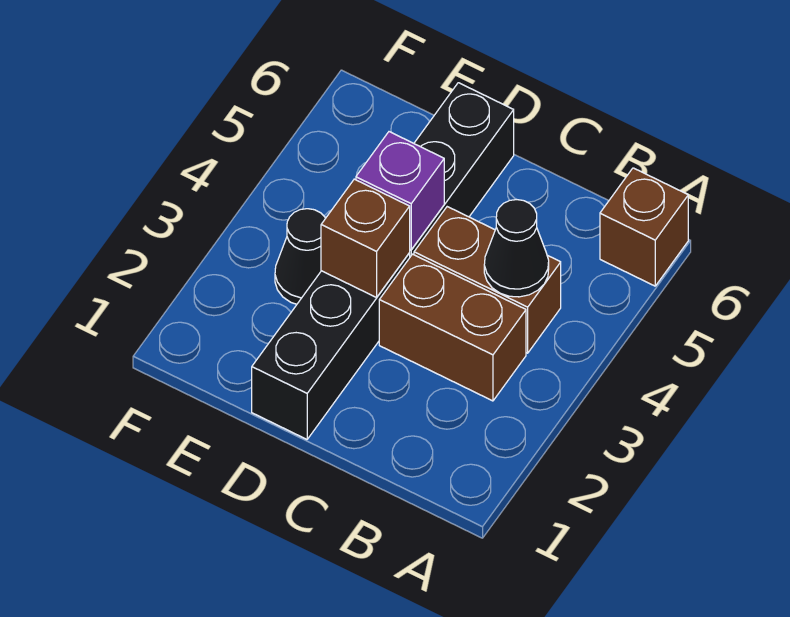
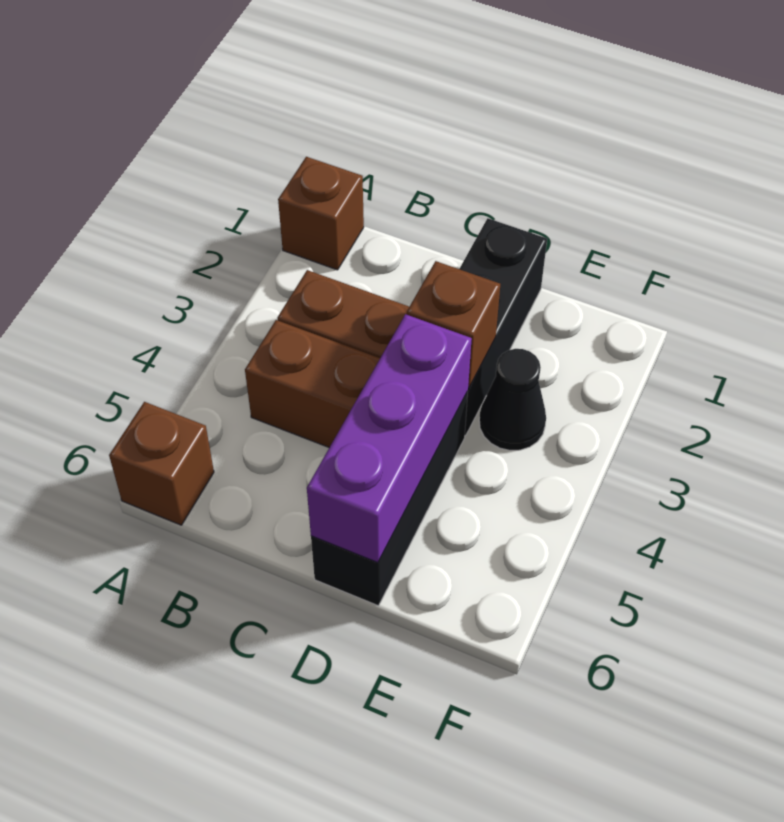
none -> brown 1x1 brick [278,157,364,270]
black 1x1 cone [484,200,549,297] -> none
purple 1x1 brick [356,132,444,250] -> purple 1x3 brick [307,314,472,563]

